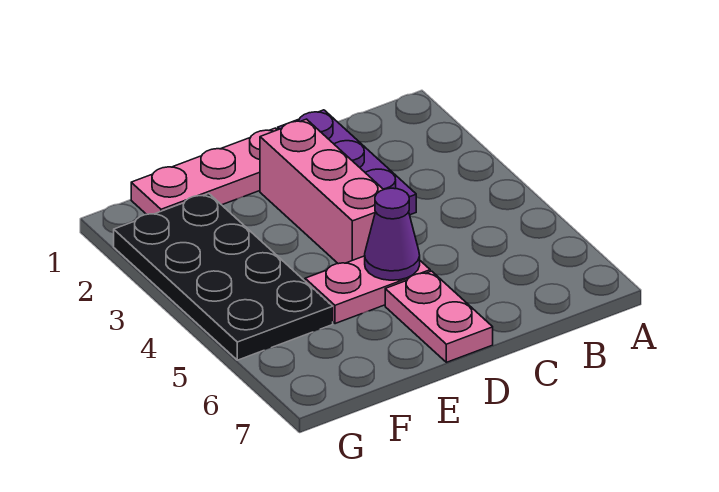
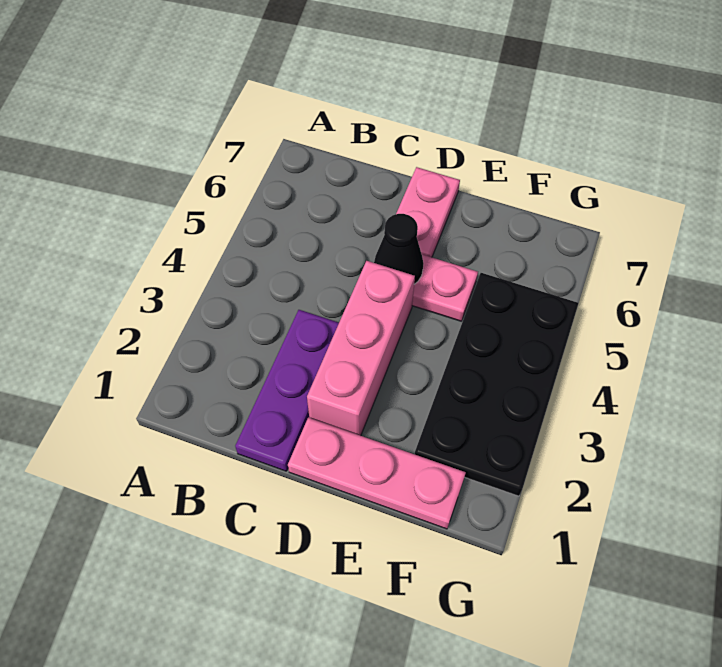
purple 1x1 cone [365,188,420,280] -> black 1x1 cone [374,214,424,284]

